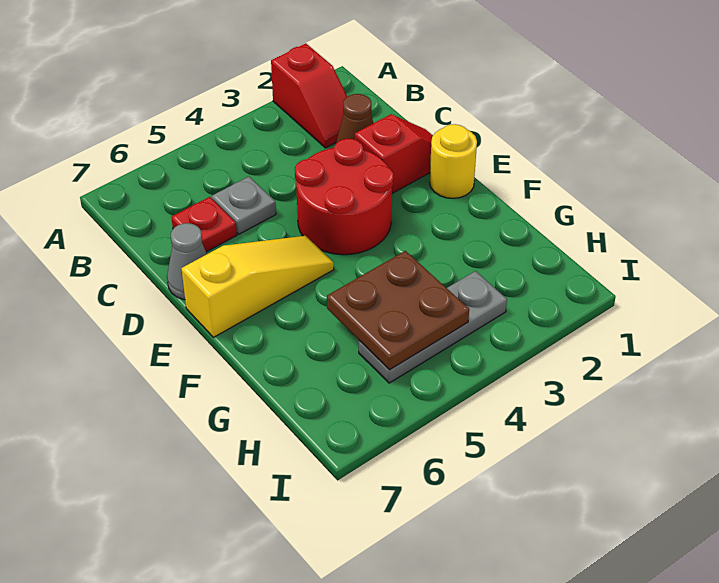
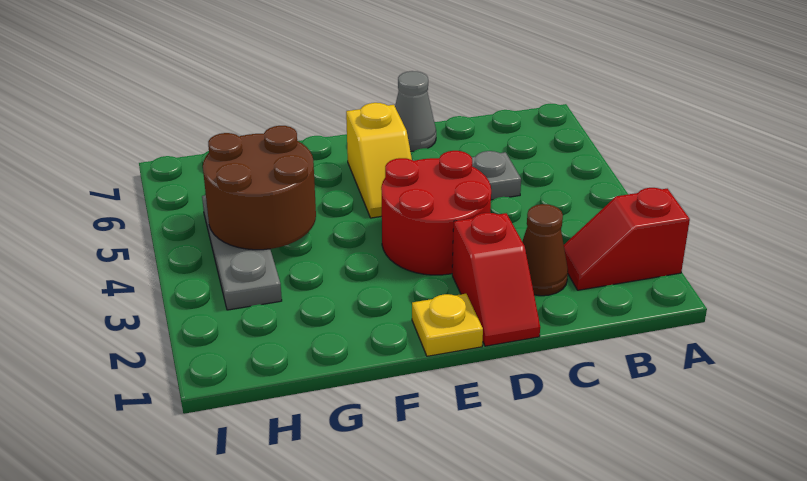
red 1x1 plate [171,197,237,252] -> none
yellow 1x1 round brick [430,124,477,198] -> yellow 1x1 plate [412,294,483,356]
yellow 1x3 slope [181,236,334,337] -> yellow 1x2 slope [346,103,412,218]
brown 2x2 plate [327,251,469,370] -> brown 2x2 round brick [203,126,316,250]

